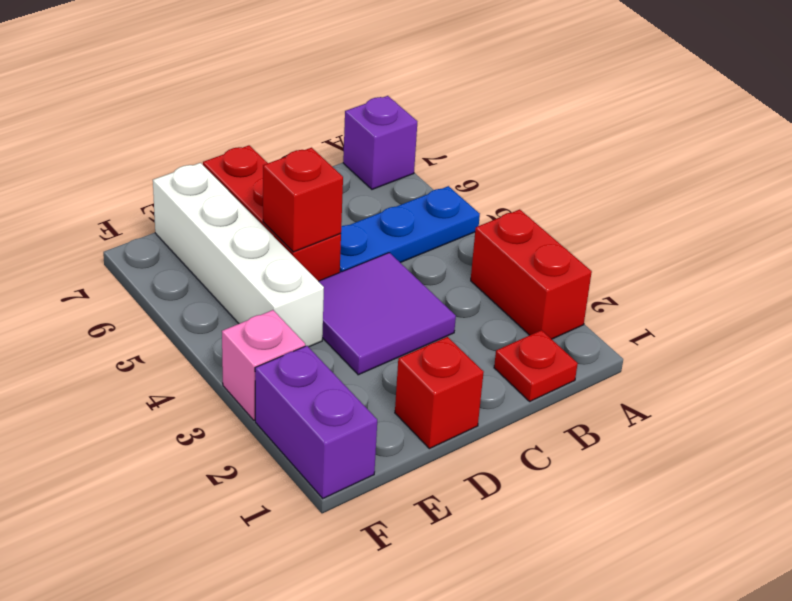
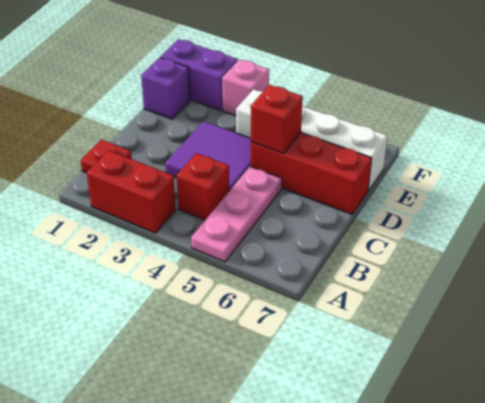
blue 1x3 plate [340,186,480,272] -> pink 1x3 plate [191,167,282,262]
purple 1x1 brick [343,96,417,189] -> purple 1x1 brick moved to [141,57,190,119]
red 1x1 brick [395,337,484,449] -> red 1x1 brick moved to [176,153,229,220]

